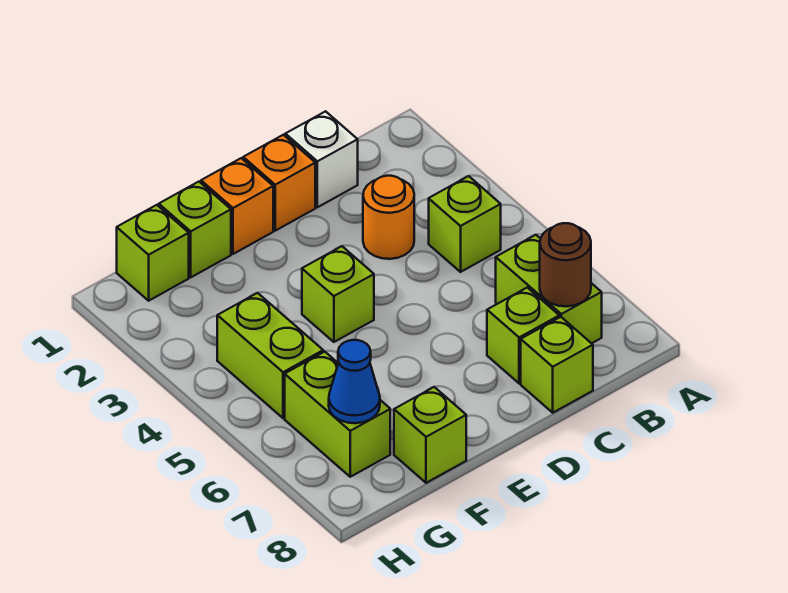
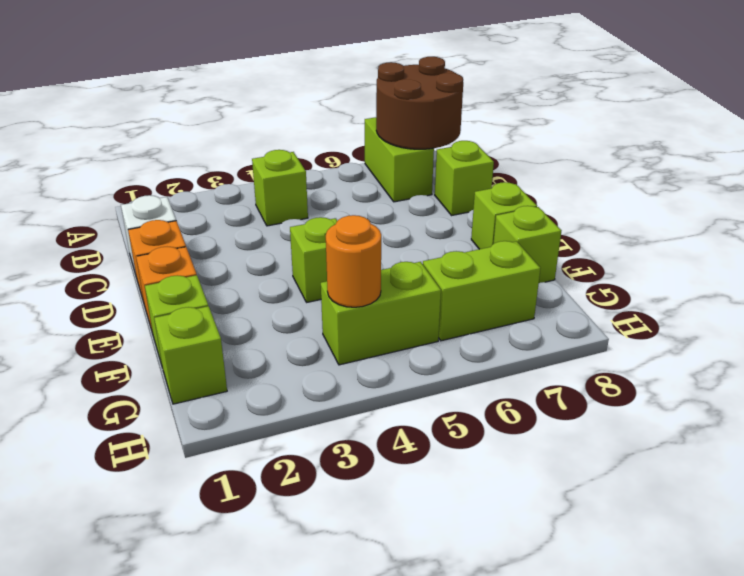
lime 1x2 brick [496,235,602,343] -> lime 1x2 brick turned to [365,117,434,202]
brown 1x1 round brick [540,223,591,306] -> brown 2x2 round brick [376,57,463,149]
orange 1x1 round brick [363,176,414,259] -> orange 1x1 round brick moved to [326,215,381,307]
lime 1x1 brick [487,288,559,383] -> lime 1x1 brick moved to [471,182,537,249]
blue 1x1 cone [329,340,380,423] -> none

